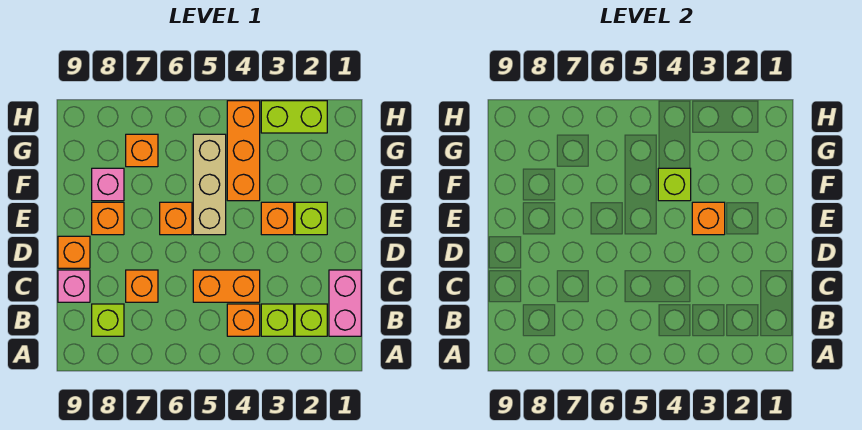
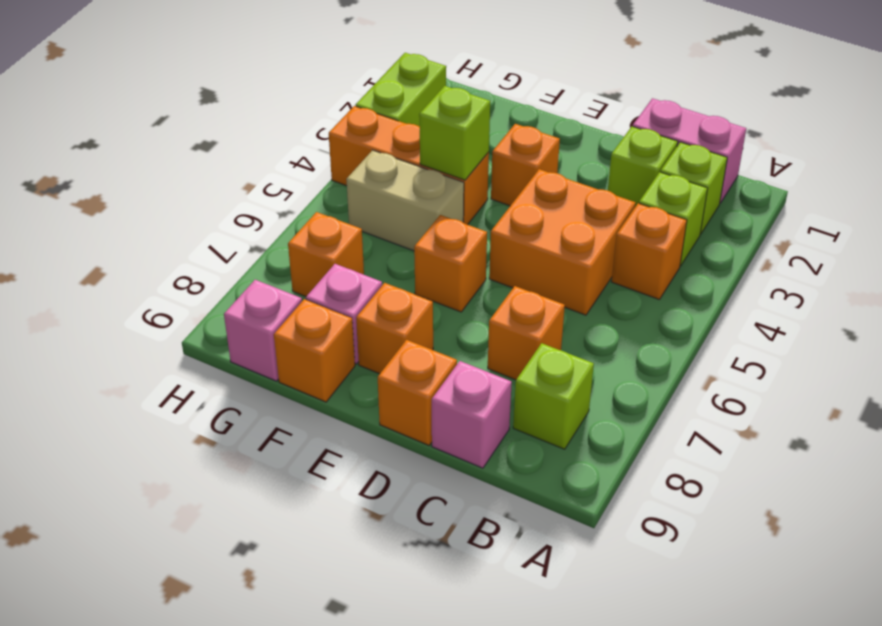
orange 1x2 brick [193,270,260,302] -> orange 2x2 brick [489,169,636,315]
lime 1x1 brick [295,202,327,235] -> lime 1x1 brick moved to [608,126,678,207]
orange 1x1 brick [692,202,725,235] -> orange 1x1 brick moved to [274,299,355,402]
tan 1x3 brick [193,134,226,235] -> tan 1x2 brick [346,150,464,251]
none -> pink 1x1 brick [224,280,302,381]

